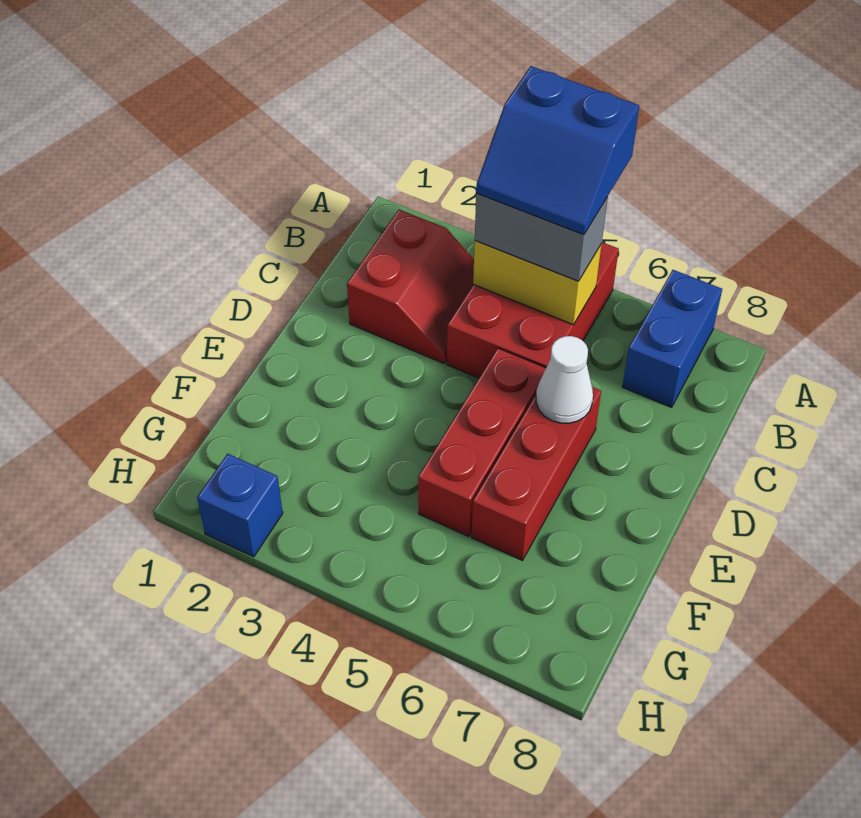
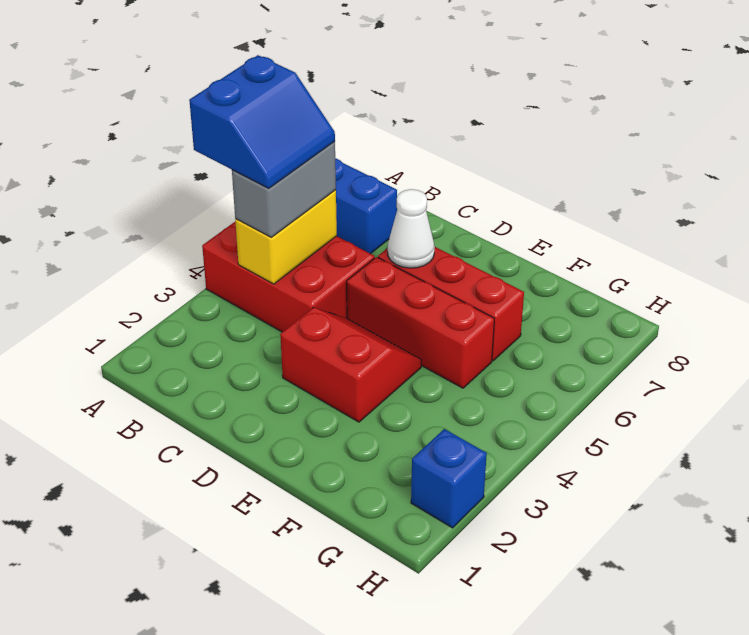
red 2x2 slope [347,210,474,363] -> red 2x2 slope moved to [280,308,422,422]

